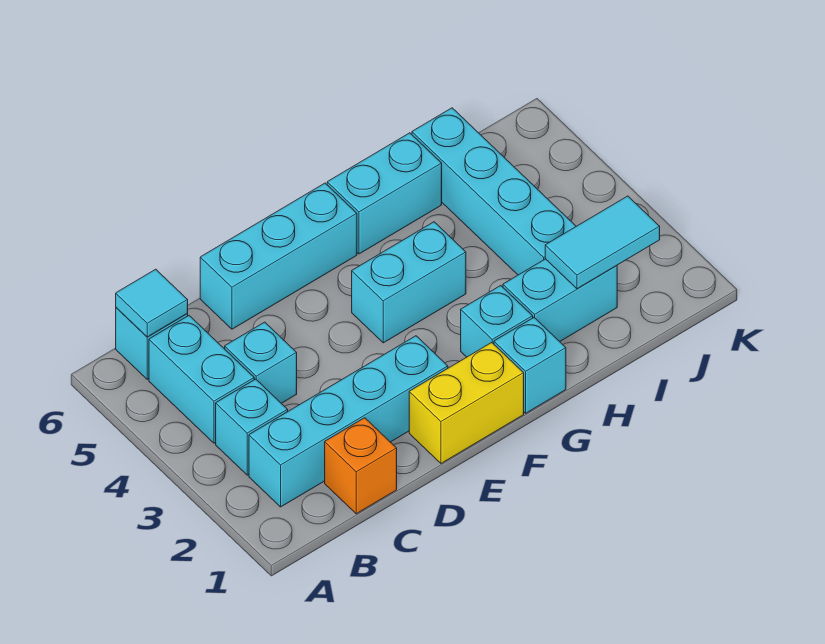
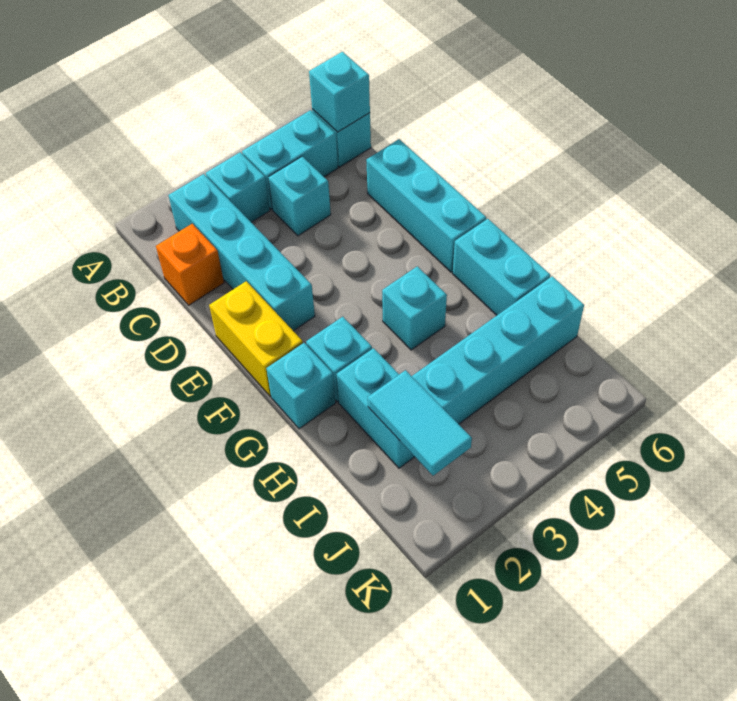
cyan 1x1 tile [116,269,188,337] -> cyan 1x1 brick [309,52,370,132]
cyan 1x2 brick [352,222,466,343] -> cyan 1x1 brick [382,266,447,350]

